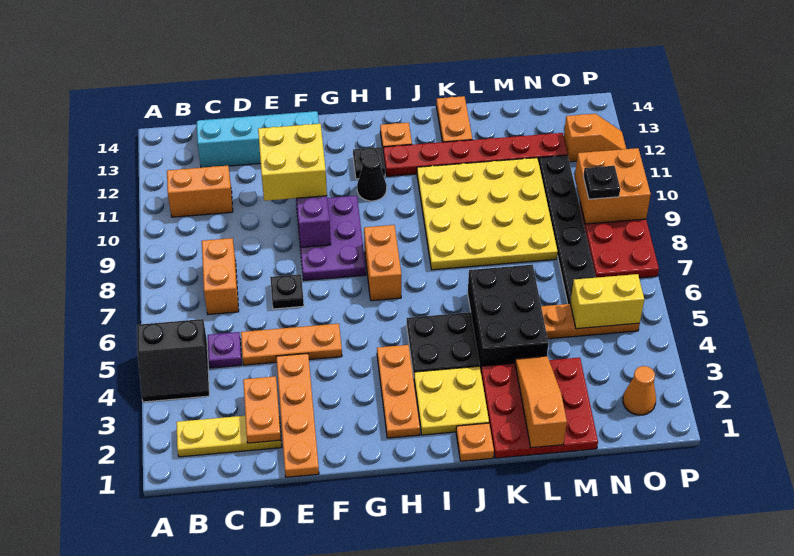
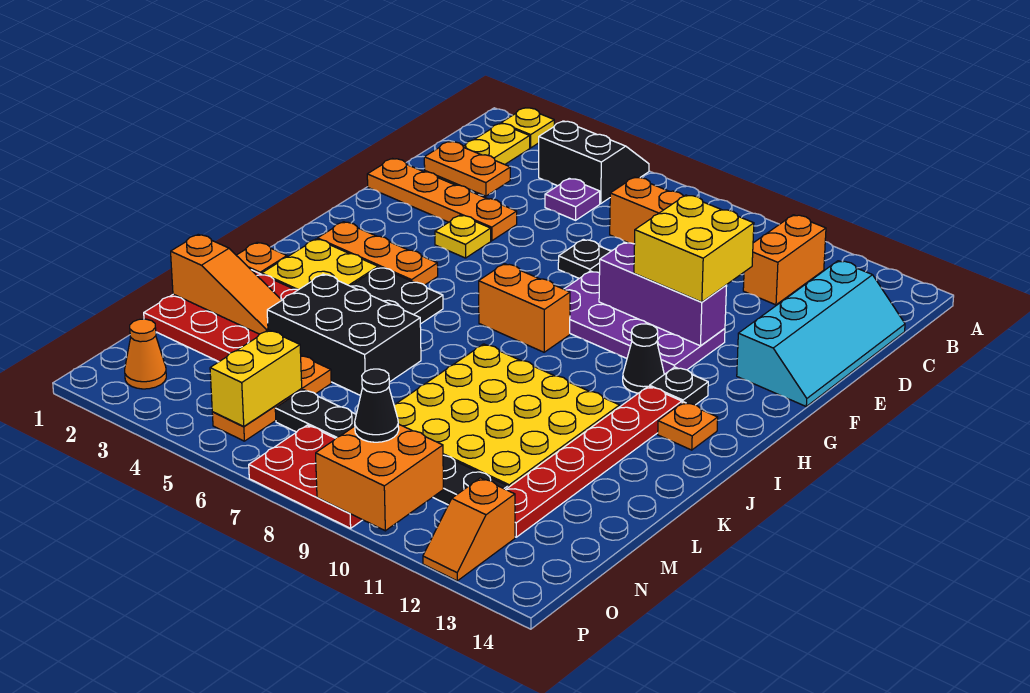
none -> yellow 1x1 plate [501,108,554,148]
black 2x2 slope [137,319,209,402] -> black 2x2 slope turned to [539,121,649,203]
orange 1x3 plate [241,324,342,365] -> none
none -> yellow 1x1 plate [435,215,491,258]
purple 2x3 plate [297,196,366,280] -> purple 2x4 plate [564,271,725,374]
orange 1x2 plate [436,96,472,142] -> none
black 1x1 plate [583,166,620,199] -> black 1x1 cone [355,369,399,442]

